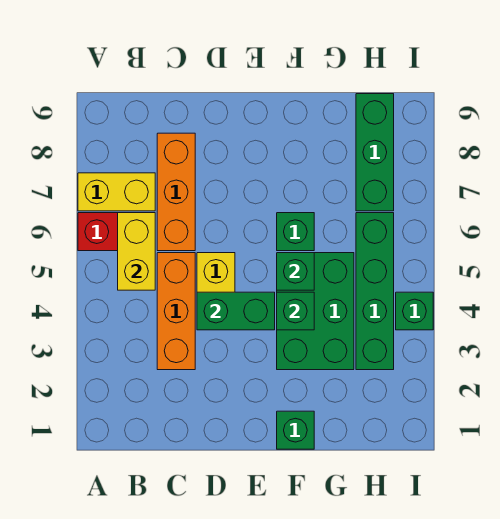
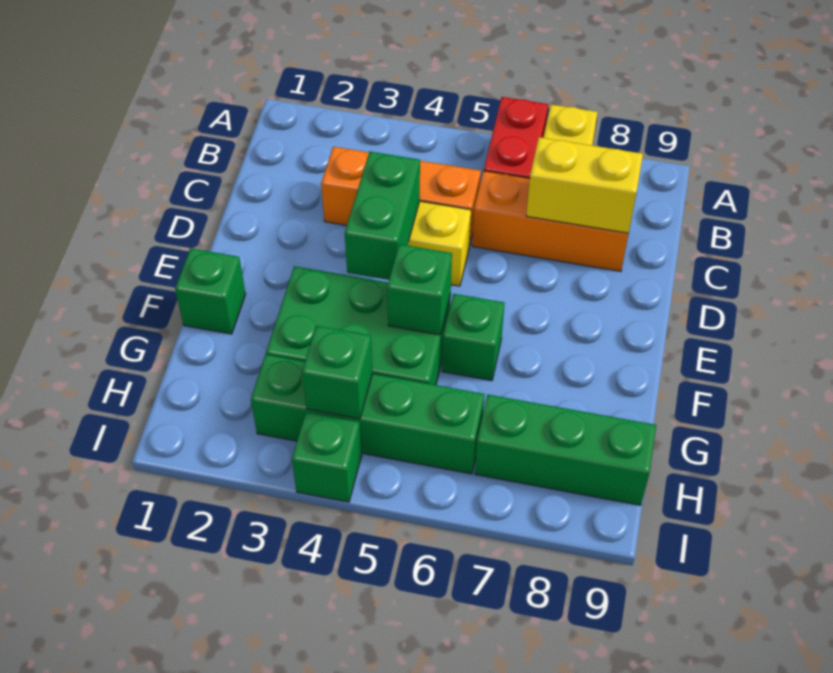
yellow 1x2 brick [118,213,155,290] -> yellow 1x2 brick moved to [526,137,643,233]
green 1x1 brick [277,292,314,330] -> green 1x1 brick moved to [302,326,373,419]

